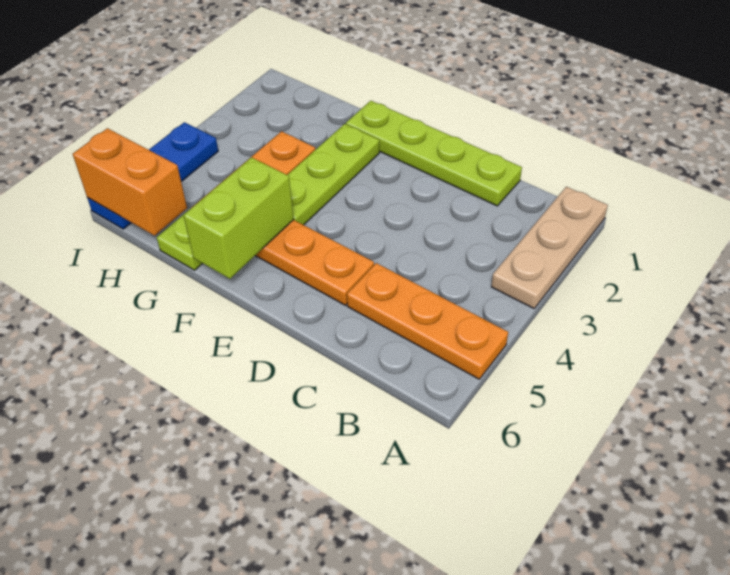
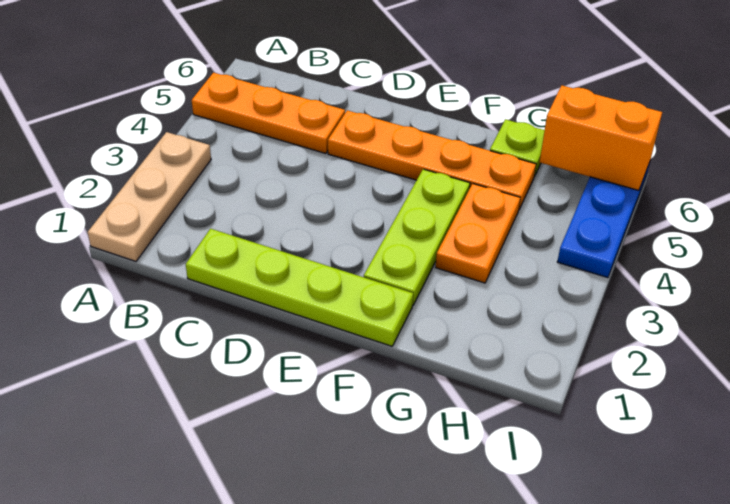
lime 1x2 brick [183,157,294,279] -> none

